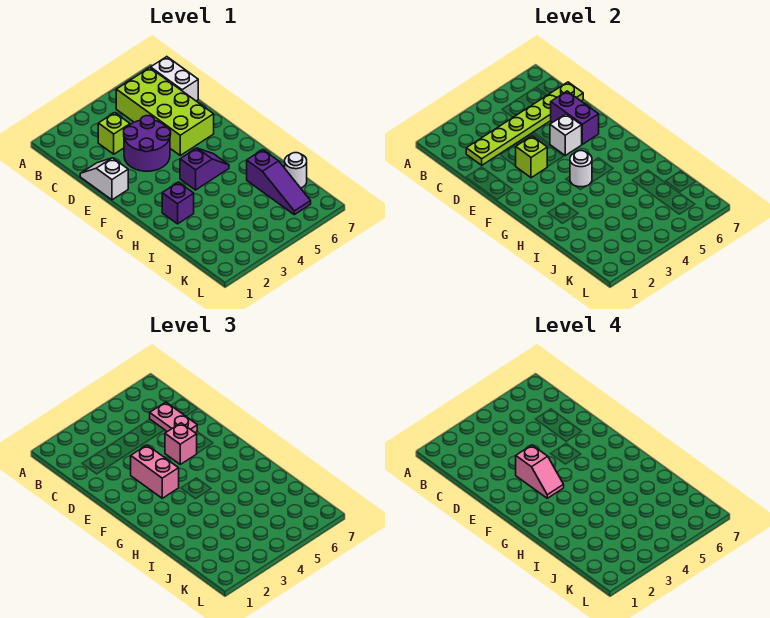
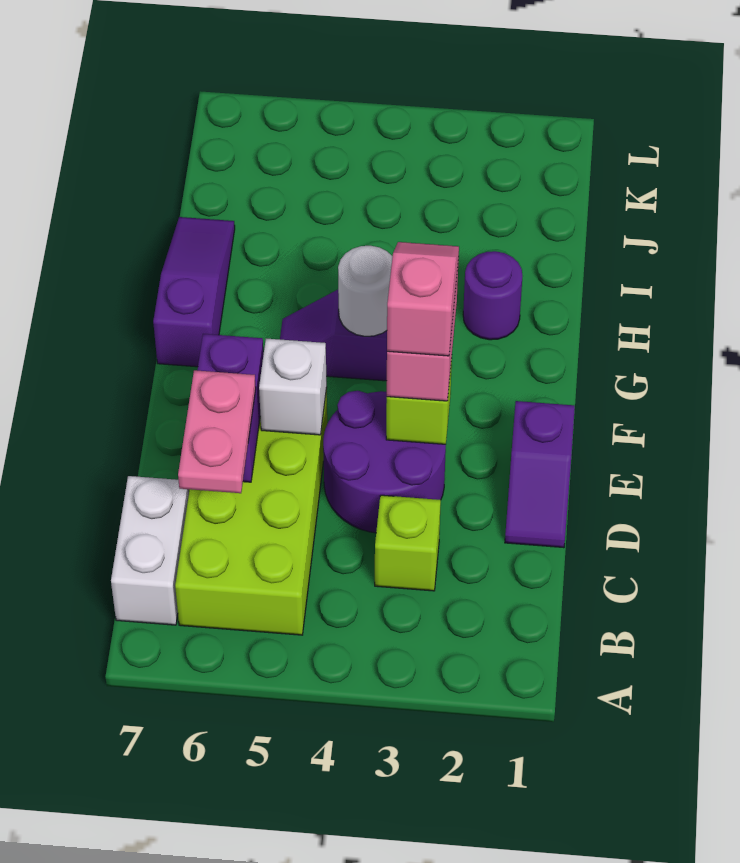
lime 1x6 plate [466,82,583,165] -> none
white 1x2 slope [80,158,128,200] -> purple 1x2 slope [505,401,575,548]
pink 1x1 brick [165,423,197,464] -> none
purple 1x1 brick [162,182,194,224] -> purple 1x1 round brick [463,251,522,340]
purple 1x3 slope [247,150,311,215] -> purple 1x3 slope moved to [153,217,235,367]
white 1x1 round brick [285,153,307,188] -> none

